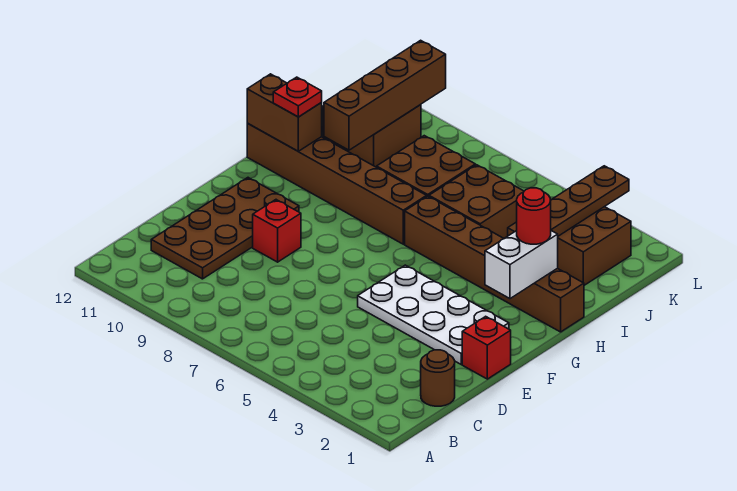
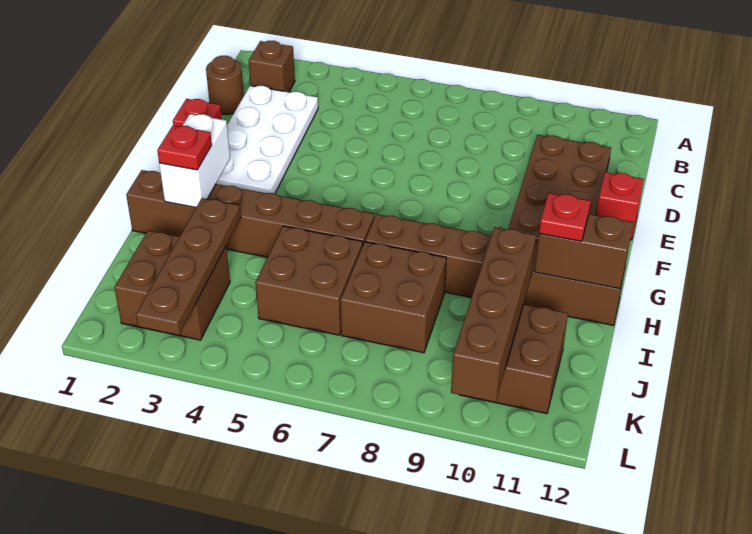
none -> brown 1x1 brick [249,41,295,92]
white 2x4 plate [358,265,509,364] -> white 2x4 plate turned to [216,86,318,194]
red 1x1 brick [253,200,301,262] -> red 1x1 brick moved to [596,172,644,240]
red 1x1 round brick [517,188,551,244] -> red 1x1 plate [157,126,212,170]

